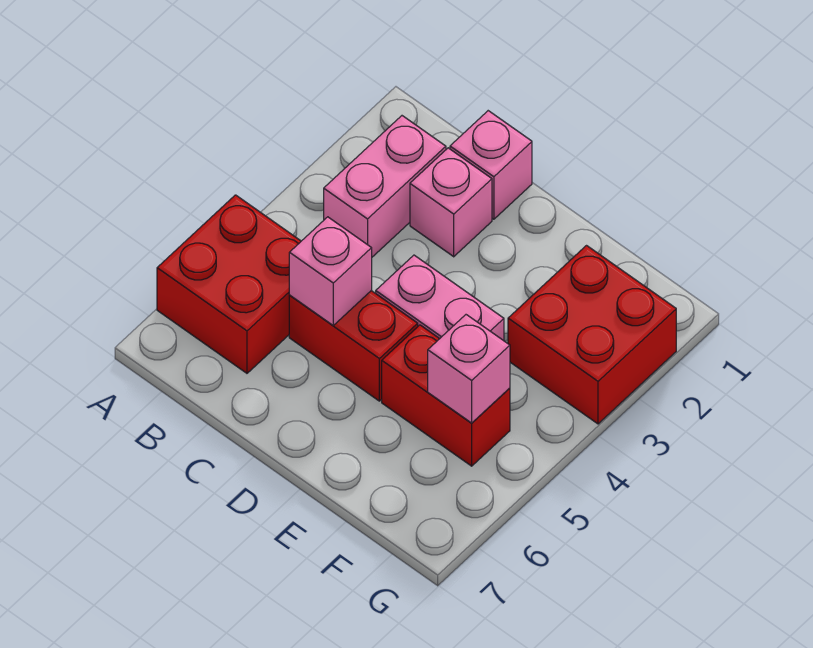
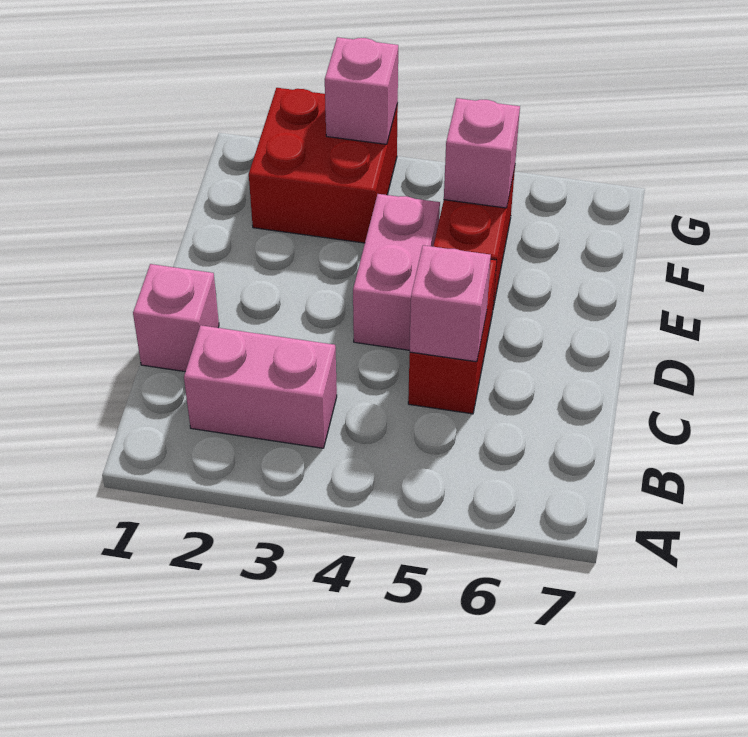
red 2x2 brick [157,195,301,373] -> none
pink 1x1 brick [410,148,492,257] -> pink 1x1 brick moved to [325,37,398,144]

